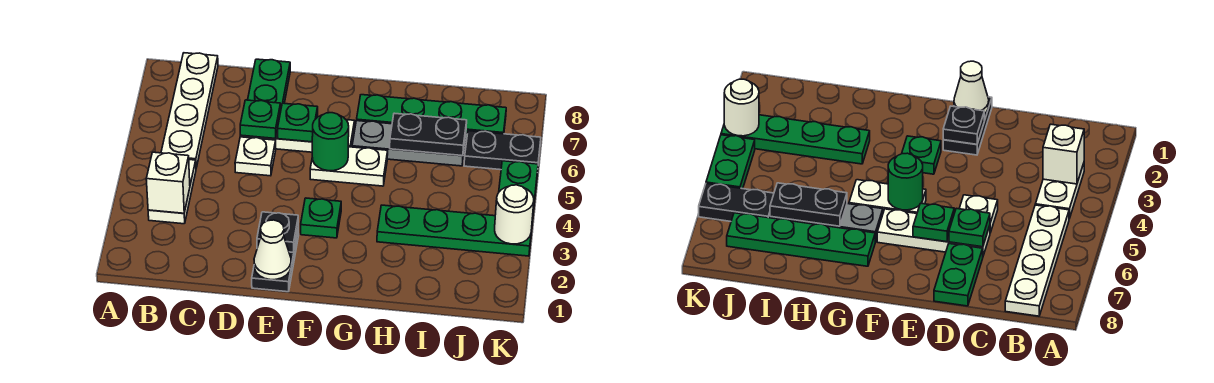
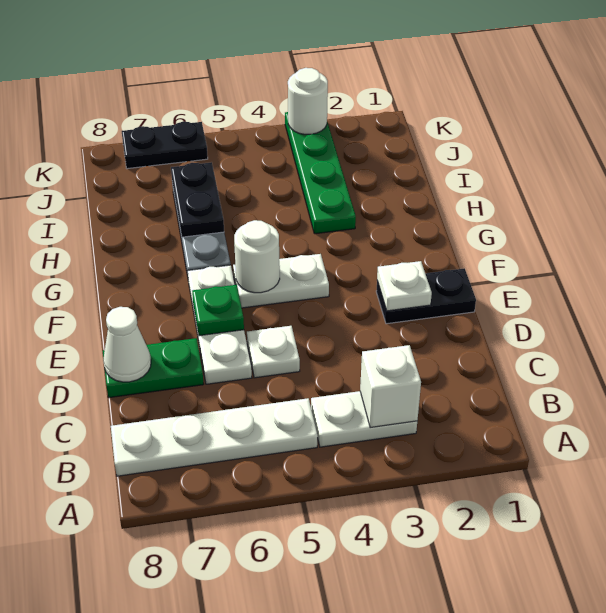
green 1x1 plate [240,100,281,139] -> none
white 1x1 cone [254,220,291,280] -> white 1x1 cone moved to [103,307,151,382]
black 1x1 plate [257,212,298,252] -> white 1x1 plate [377,261,432,311]
green 1x1 plate [301,198,341,238] -> none
white 1x2 plate [310,147,388,186] -> white 1x2 plate turned to [233,254,329,308]
green 1x1 round brick [312,113,349,171] -> white 1x1 round brick [234,220,280,293]
green 1x4 plate [357,95,506,139] -> none
black 1x2 plate [464,131,541,170] -> black 1x2 plate turned to [122,122,208,169]
green 1x2 plate [499,161,538,222] -> none

